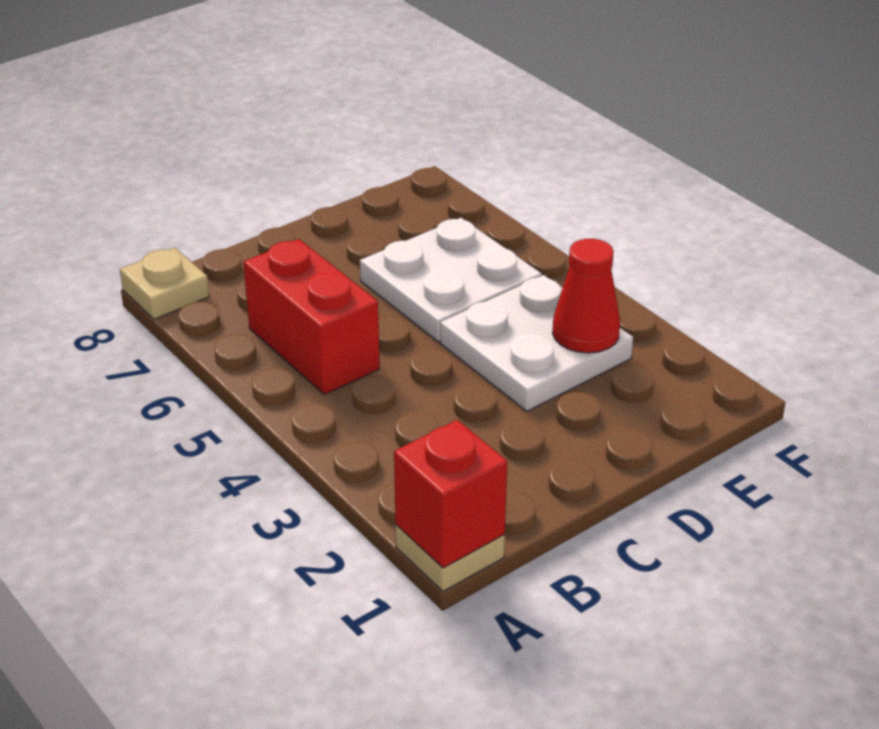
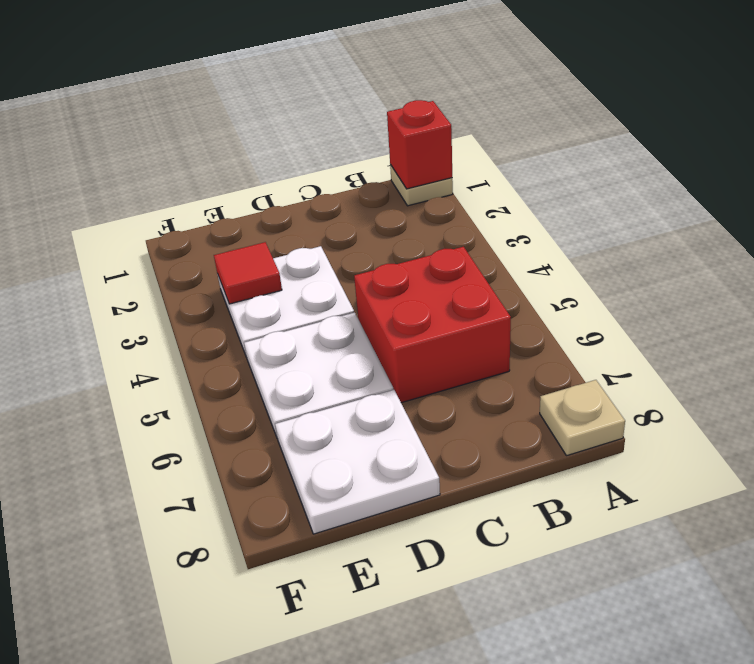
red 1x2 brick [243,239,380,395] -> red 2x2 brick [354,247,511,403]
none -> white 2x2 plate [275,390,440,534]
red 1x1 cone [552,239,620,353] -> red 1x1 tile [214,242,282,304]

